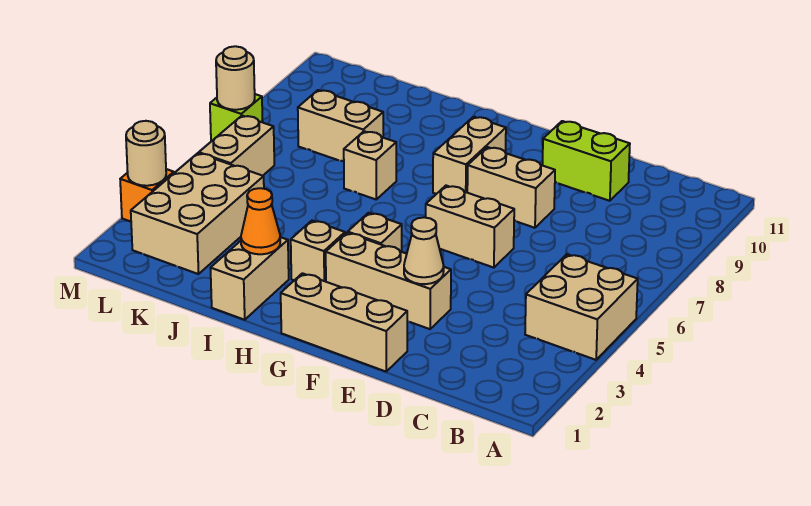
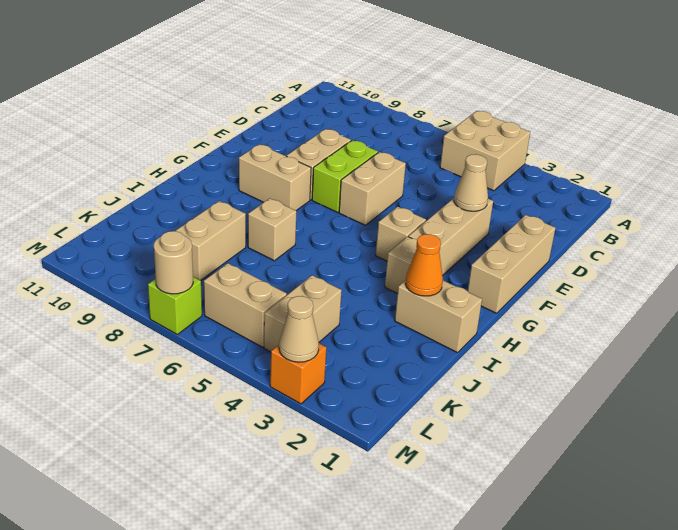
lime 1x2 brick [542,121,630,201] -> lime 1x2 brick moved to [312,140,378,213]
tan 2x3 brick [131,153,264,274] -> tan 1x2 brick [264,275,342,352]
tan 1x1 round brick [126,121,166,186] -> tan 1x1 cone [279,296,319,362]

